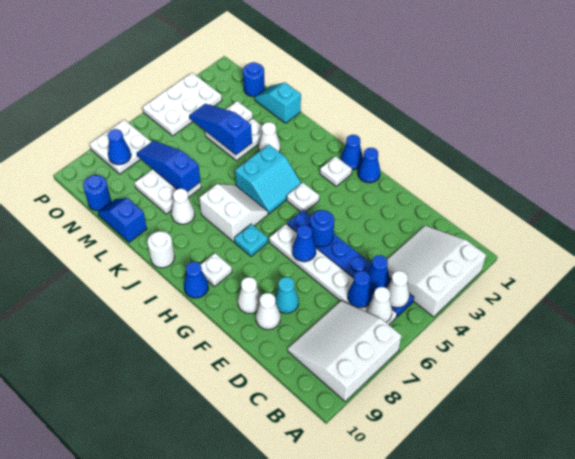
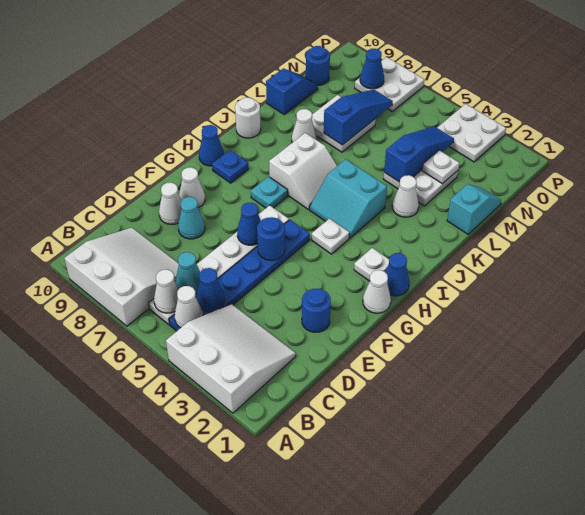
blue 1x1 cone [348,271,373,308] -> cyan 1x1 cone [176,252,200,294]
blue 1x1 cone [358,148,380,183] -> white 1x1 cone [363,270,391,313]
white 1x1 plate [201,253,232,287] -> blue 1x1 plate [212,150,248,183]
blue 1x1 round brick [243,62,265,97] -> blue 1x1 round brick moved to [302,289,331,332]
white 2x3 plate [143,73,222,136] -> white 2x2 plate [437,104,506,162]

